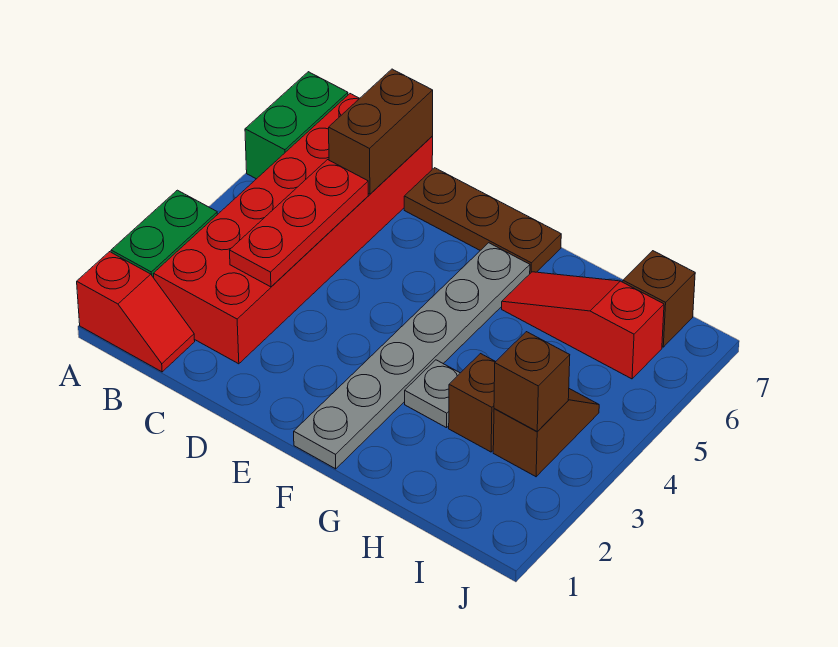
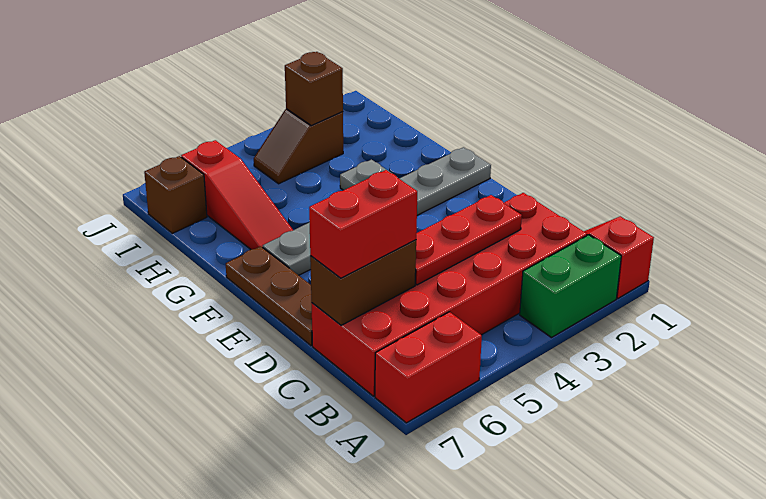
green 1x2 brick [245,72,348,179] -> red 1x2 brick [375,312,482,423]
none -> red 1x2 brick [309,170,417,278]
brown 1x1 brick [449,354,496,452] -> none

